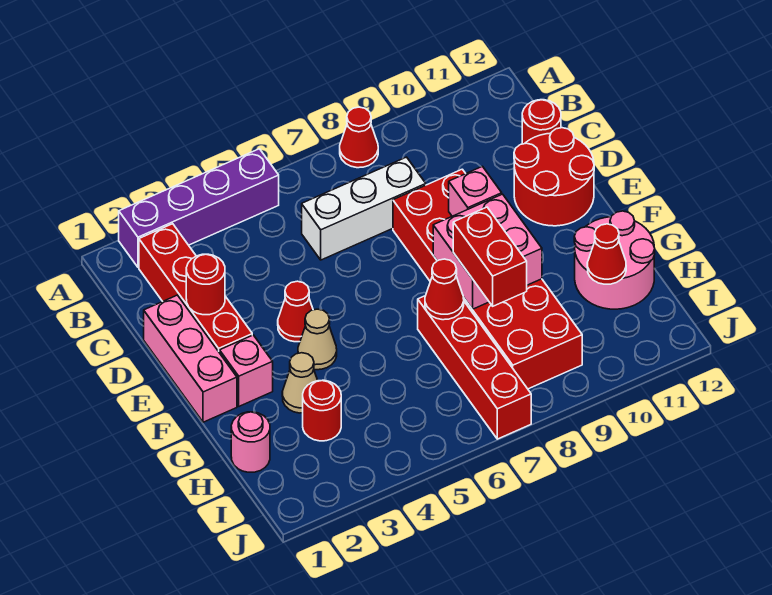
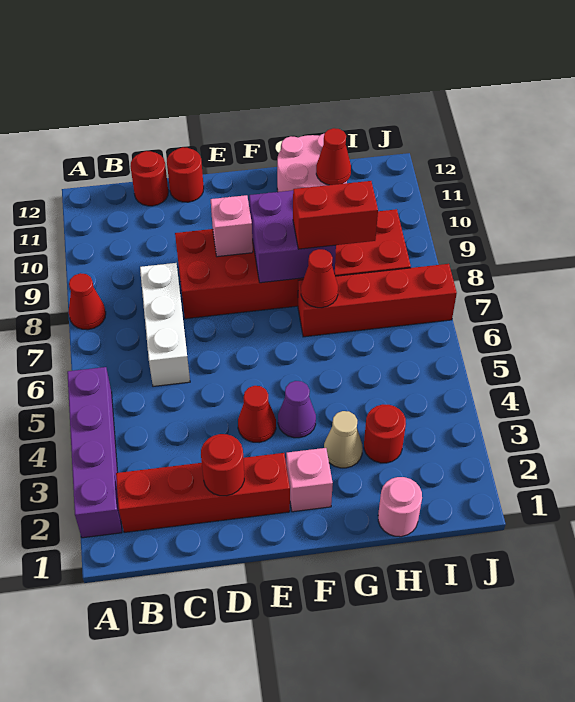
pink 1x3 brick [144,295,237,422] -> none
red 2x2 round brick [514,128,594,226] -> red 1x1 round brick [167,147,204,202]
tan 1x1 cone [298,309,337,370] -> purple 1x1 cone [278,381,316,438]
pink 2x2 brick [433,194,542,309] -> purple 2x2 brick [249,190,336,283]

